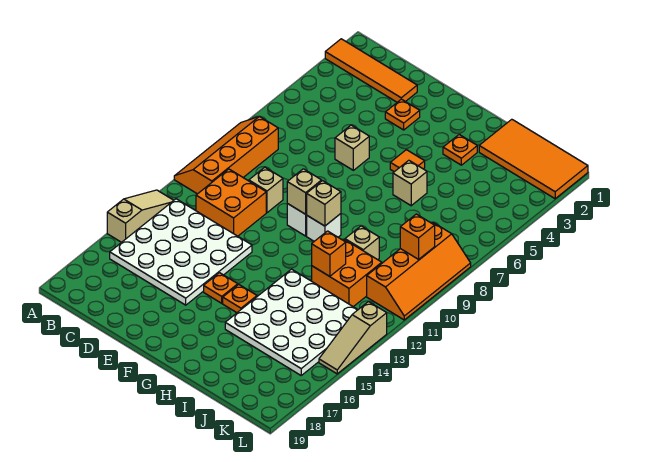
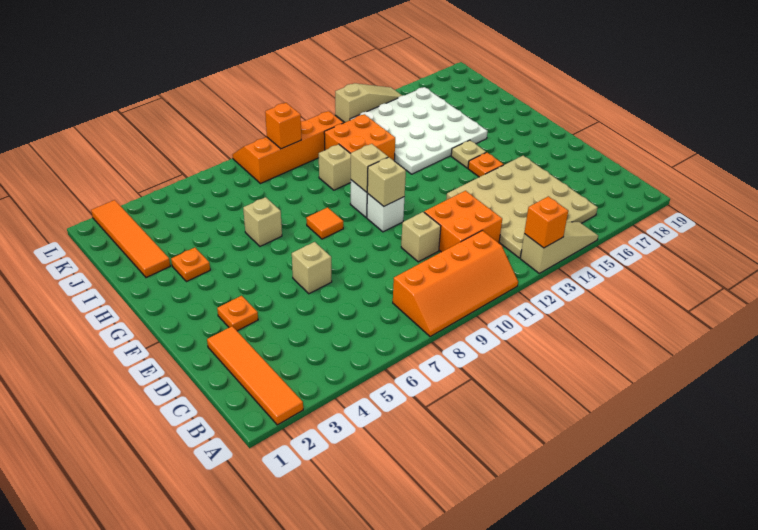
tan 1x3 slope [107,190,174,242] -> tan 1x3 slope turned to [520,222,598,273]
white 4x4 plate [110,199,252,305] -> tan 4x4 plate [446,156,598,258]
orange 1x1 tile [390,150,425,172] -> orange 1x1 tile moved to [306,207,343,239]
orange 1x1 plate [223,284,257,313] -> tan 1x1 plate [451,140,486,168]
orange 2x4 tile [479,119,588,199] -> orange 1x4 tile [91,200,170,278]
orange 1x1 brick [312,231,346,276] -> orange 1x1 brick moved to [524,196,568,248]

